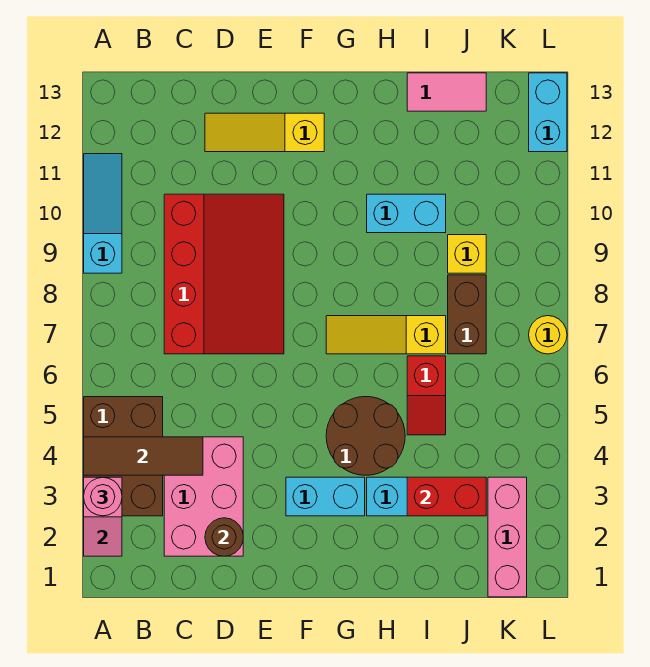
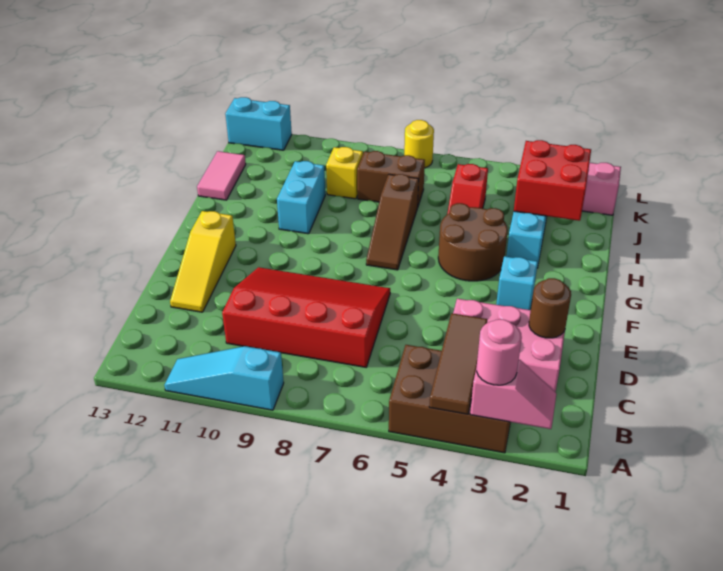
cyan 1x2 brick [286,477,365,516] -> cyan 1x1 brick [496,256,538,310]
yellow 1x3 slope [326,316,446,354] -> brown 1x3 slope [366,174,419,270]
red 1x2 brick [407,477,486,516] -> red 2x2 brick [514,140,591,221]
red 1x2 slope [407,356,446,435] -> red 1x2 slope turned to [447,164,488,214]

